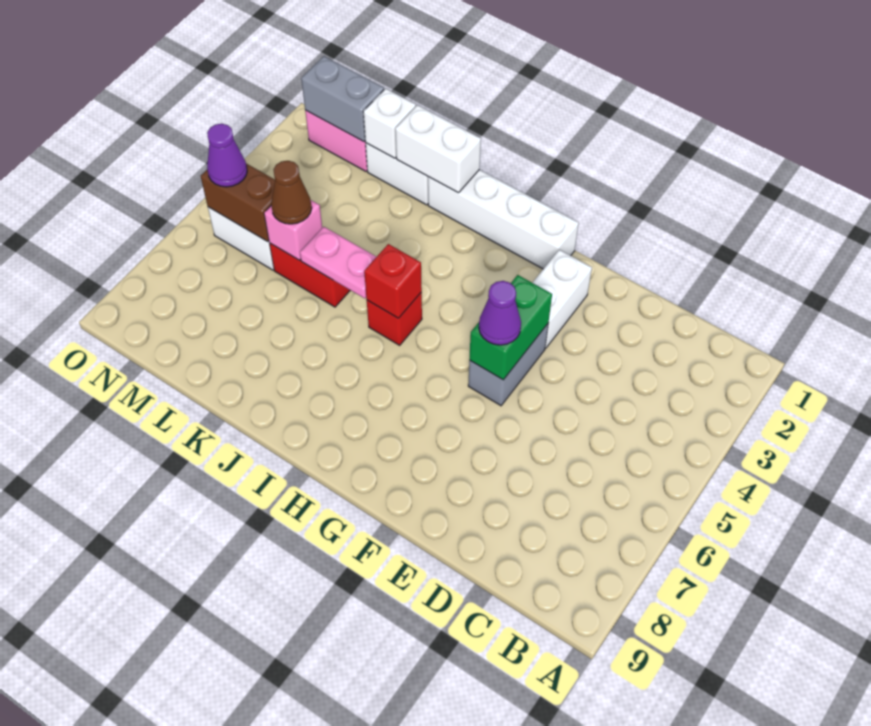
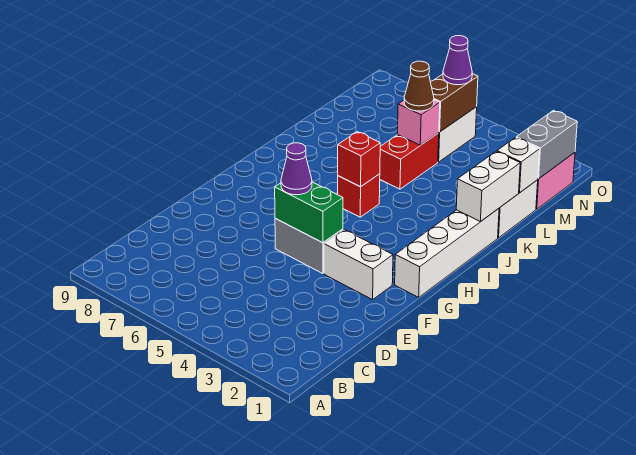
pink 1x2 plate [300,227,376,298] -> none

